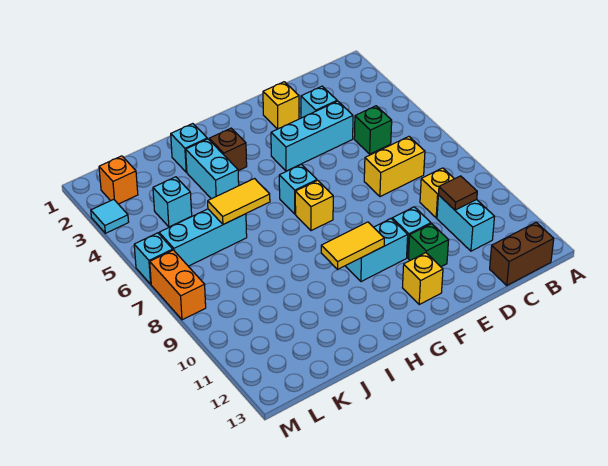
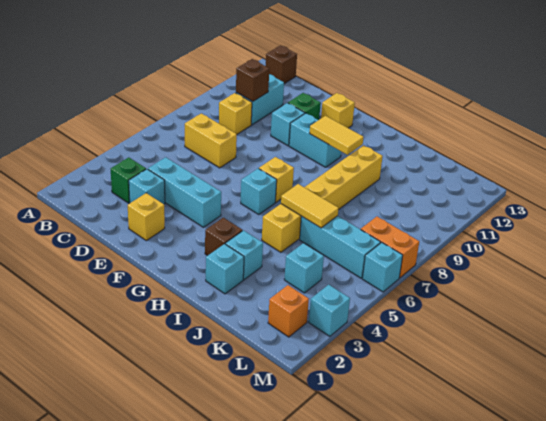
brown 1x2 brick [490,222,554,285] -> brown 1x1 brick [266,45,297,84]
green 1x1 brick [354,106,392,154] -> green 1x1 brick moved to [111,157,146,203]
brown 1x1 tile [438,176,477,210] -> brown 1x1 brick [236,59,269,102]
cyan 1x2 brick [186,139,239,199] -> cyan 1x1 brick [225,230,263,280]
none -> yellow 1x6 brick [262,145,383,252]
cyan 1x1 tile [91,199,129,233] -> cyan 1x1 brick [309,285,350,336]
orange 1x2 brick [150,250,206,320] -> orange 1x2 brick turned to [361,217,419,278]

